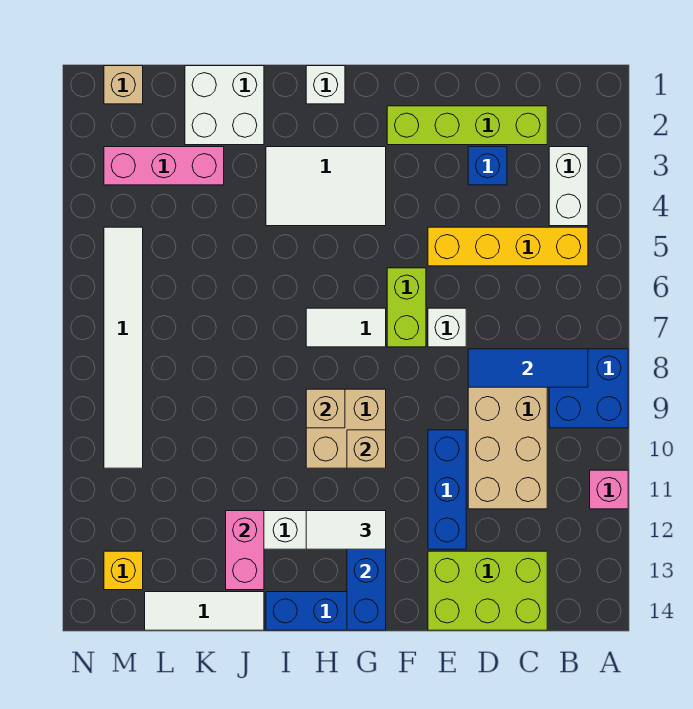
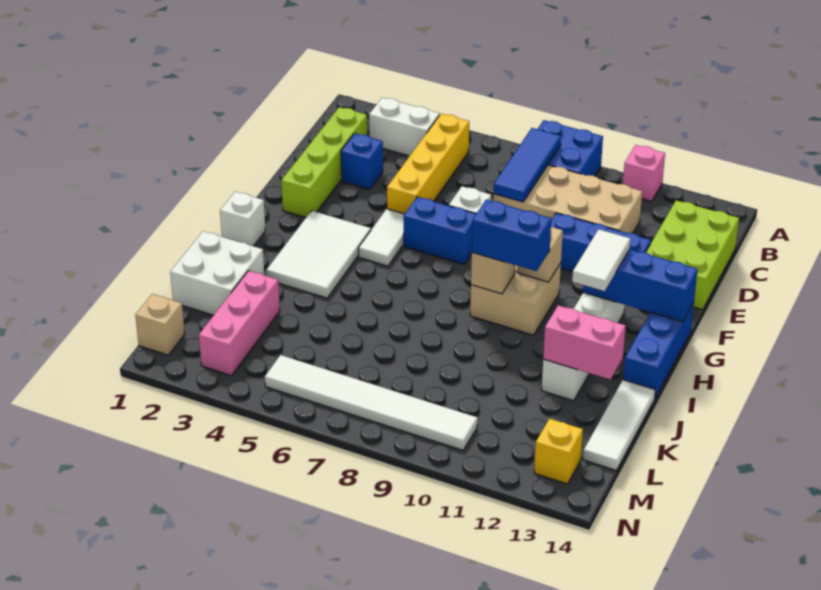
lime 1x2 brick [387,268,426,347] -> blue 1x2 brick [404,197,476,264]
white 1x2 tile [306,308,386,347] -> white 1x2 tile moved to [358,209,404,266]
none -> blue 1x2 brick [472,200,551,271]

